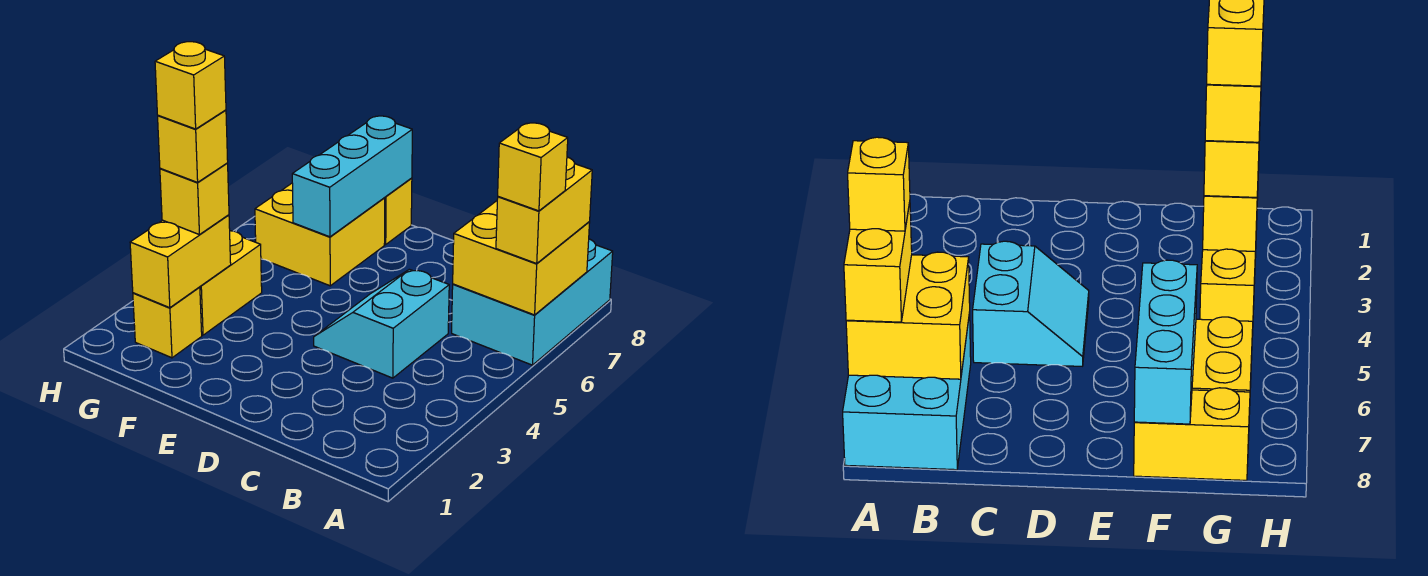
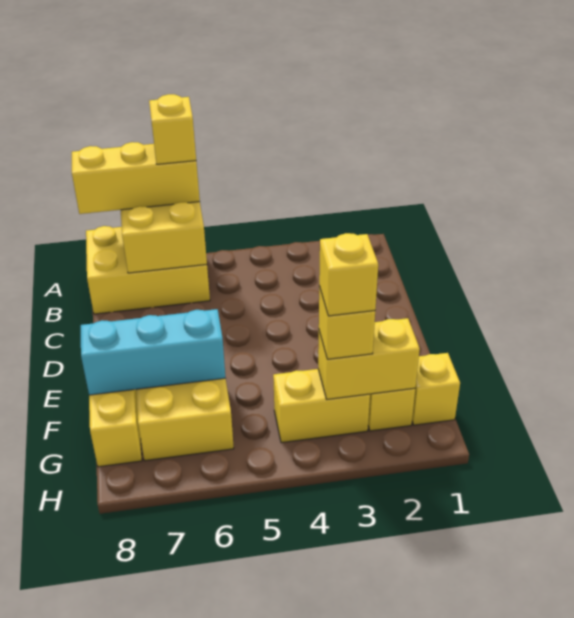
cyan 2x3 brick [452,239,613,365] -> yellow 2x3 brick [86,226,210,314]
yellow 1x2 brick [496,157,592,263] -> yellow 1x3 brick [72,142,200,214]
cyan 2x2 slope [314,269,449,378] -> none
yellow 1x1 brick [155,42,226,129] -> yellow 1x1 brick moved to [412,353,460,425]

